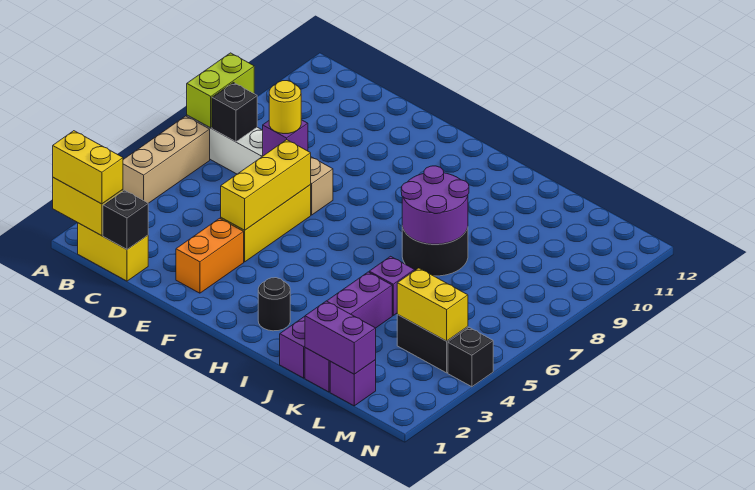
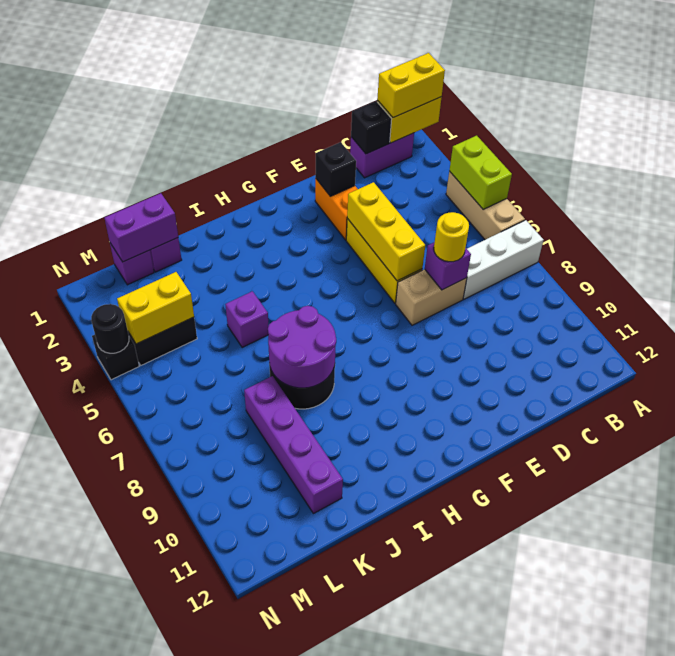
lime 1x2 brick [187,53,254,128] -> lime 1x2 brick moved to [449,136,512,209]
yellow 1x2 brick [78,223,148,281] -> purple 1x2 brick [350,133,414,178]
black 1x1 brick [212,82,257,142] -> black 1x1 brick moved to [315,142,356,196]
black 1x1 round brick [258,278,290,331] -> black 1x1 round brick moved to [91,304,129,353]
purple 1x4 brick [280,272,392,378] -> purple 1x4 brick moved to [244,376,343,514]

